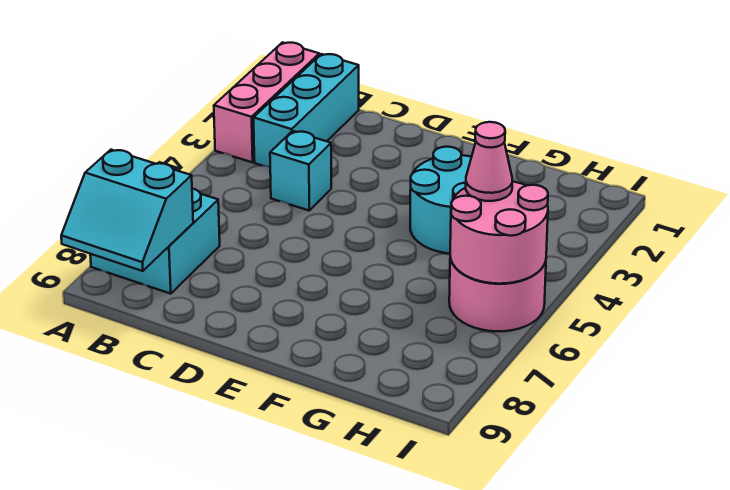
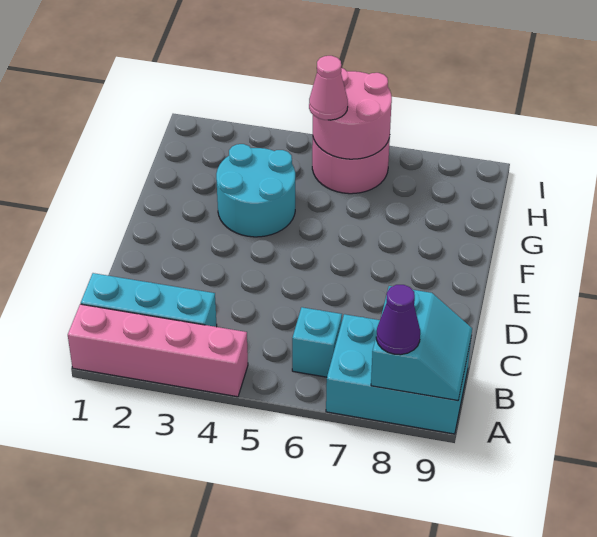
pink 1x3 brick [214,42,319,162] -> pink 1x4 brick [68,304,248,397]
cyan 2x2 brick [90,189,220,294] -> cyan 2x3 brick [326,314,471,434]
none -> purple 1x1 cone [376,285,420,355]
cyan 1x1 brick [270,131,331,210] -> cyan 1x1 brick moved to [292,307,342,377]

